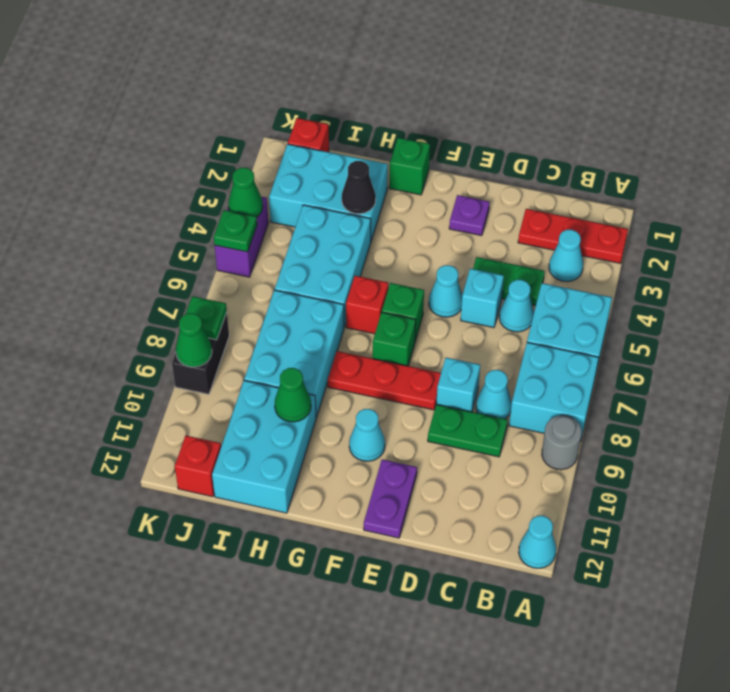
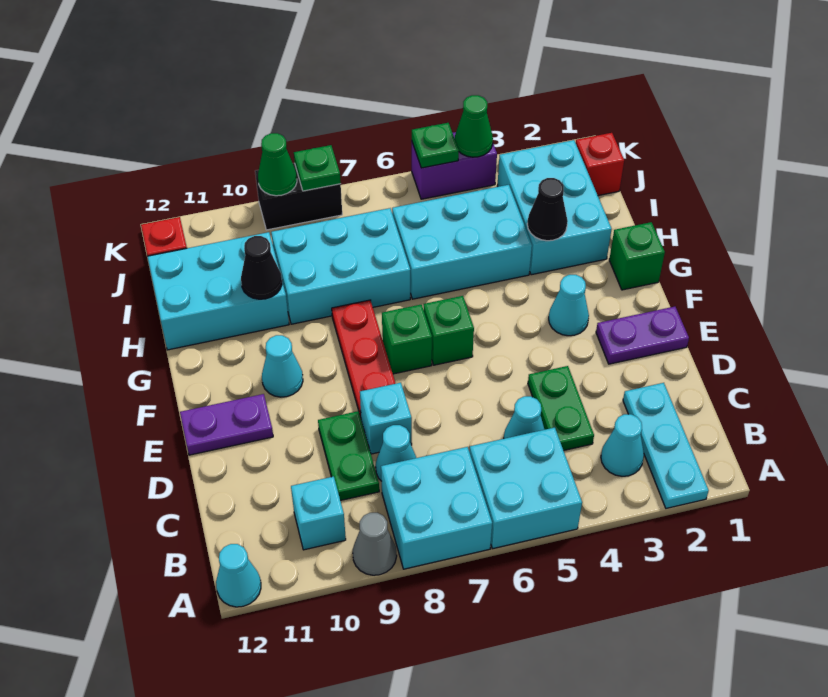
red 1x3 plate [518,209,628,263] -> cyan 1x3 plate [623,383,709,508]
grey 1x1 round brick [542,415,582,470] -> grey 1x1 cone [353,513,397,575]
cyan 1x1 brick [461,269,504,328] -> cyan 1x1 brick moved to [291,476,346,550]
purple 1x1 plate [449,195,490,236] -> purple 1x2 plate [596,307,689,364]
cyan 1x1 cone [429,265,462,317] -> cyan 1x1 cone moved to [549,275,589,336]
red 1x1 brick [346,276,388,334] -> none
green 1x1 cone [275,368,311,422] -> black 1x1 cone [241,236,282,299]

